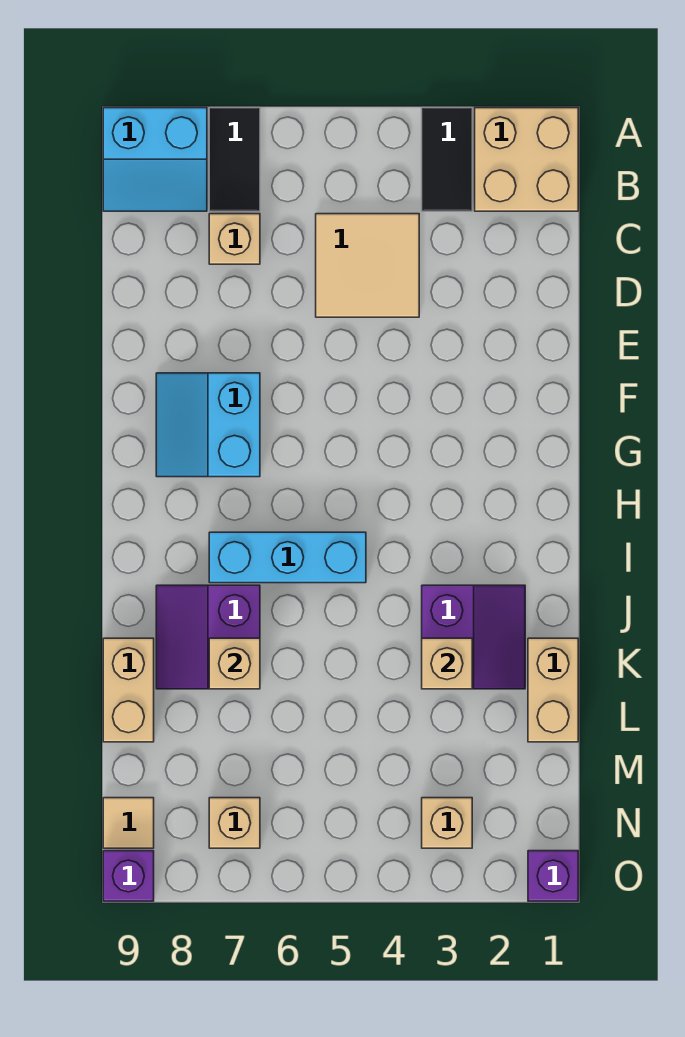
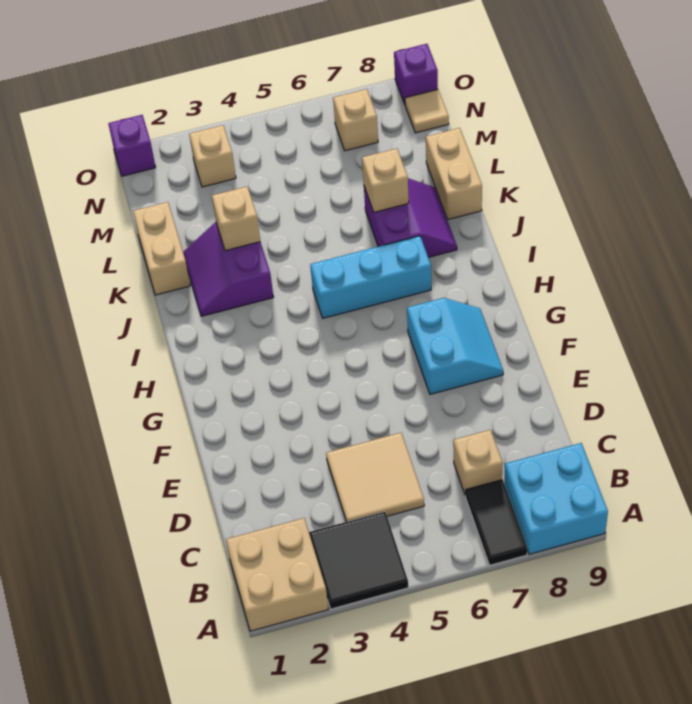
black 1x2 tile [422,108,472,211] -> black 2x2 tile [309,512,408,609]
cyan 2x2 slope [103,108,207,211] -> cyan 2x2 brick [504,443,608,554]

